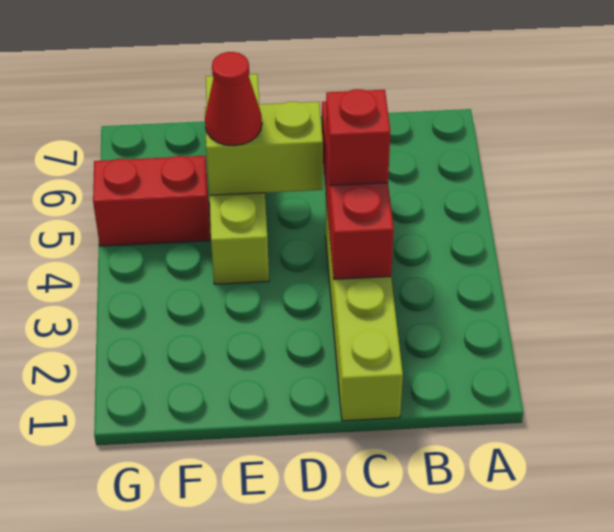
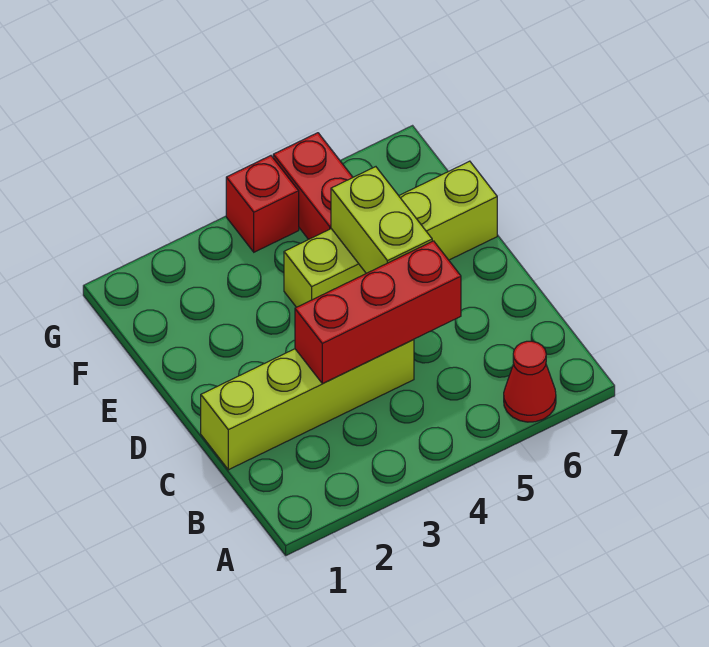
red 1x1 brick [326,89,390,185] -> red 1x1 brick moved to [226,156,299,252]
red 1x1 cone [205,52,262,146] -> red 1x1 cone moved to [504,341,556,422]

